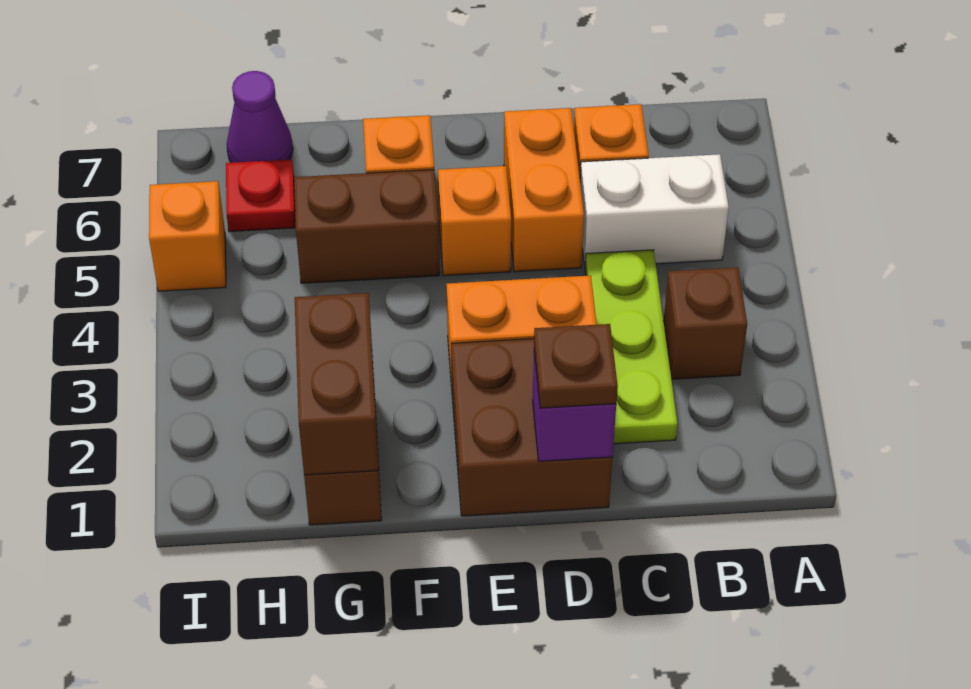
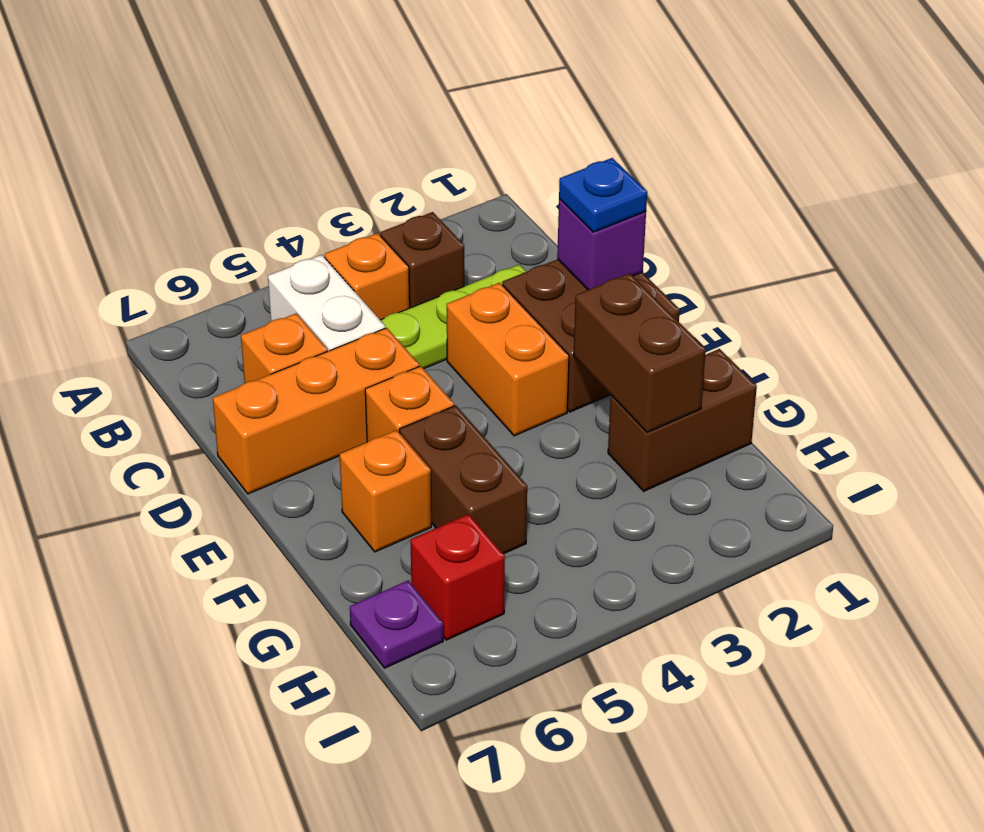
brown 1x1 plate [534,324,618,408] -> blue 1x1 plate [559,158,647,232]
orange 1x2 brick [504,108,584,272] -> orange 1x3 brick [213,328,419,494]
brown 1x2 brick [295,293,379,475] -> brown 1x2 brick turned to [574,273,706,433]
red 1x1 plate [226,159,296,232] -> red 1x1 brick [410,514,505,640]
purple 1x1 cone [227,71,293,163] -> purple 1x1 plate [350,580,443,668]
orange 1x1 brick [149,181,226,291] -> orange 1x1 brick moved to [325,233,410,320]

